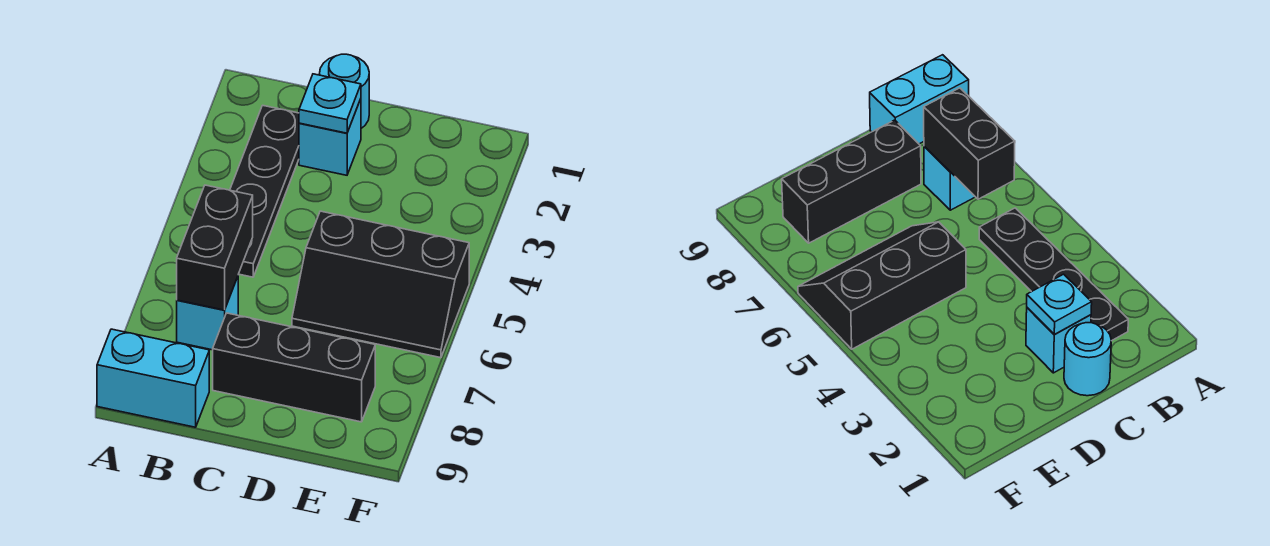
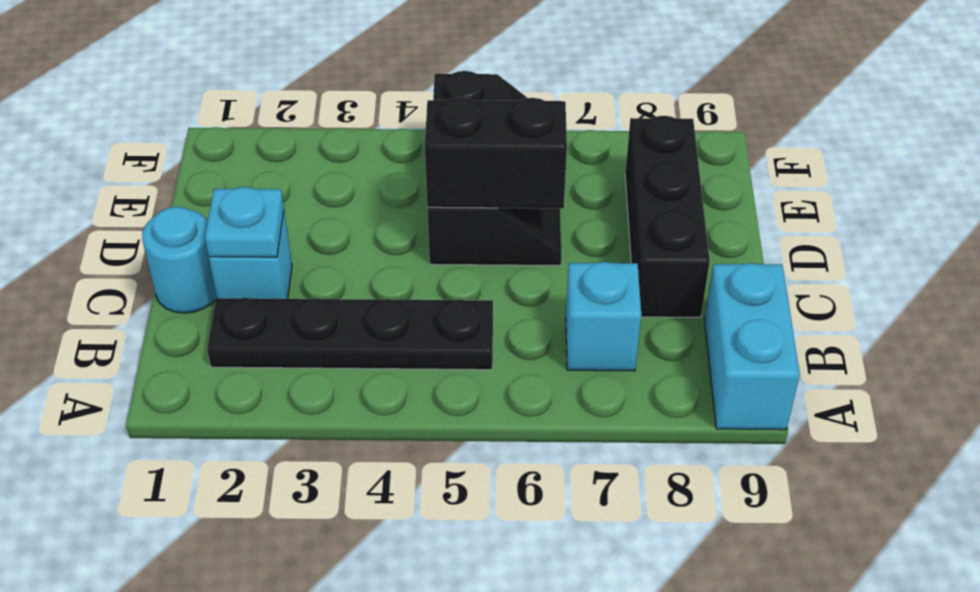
black 1x2 brick [177,185,253,310] -> black 1x2 brick moved to [425,97,567,208]

